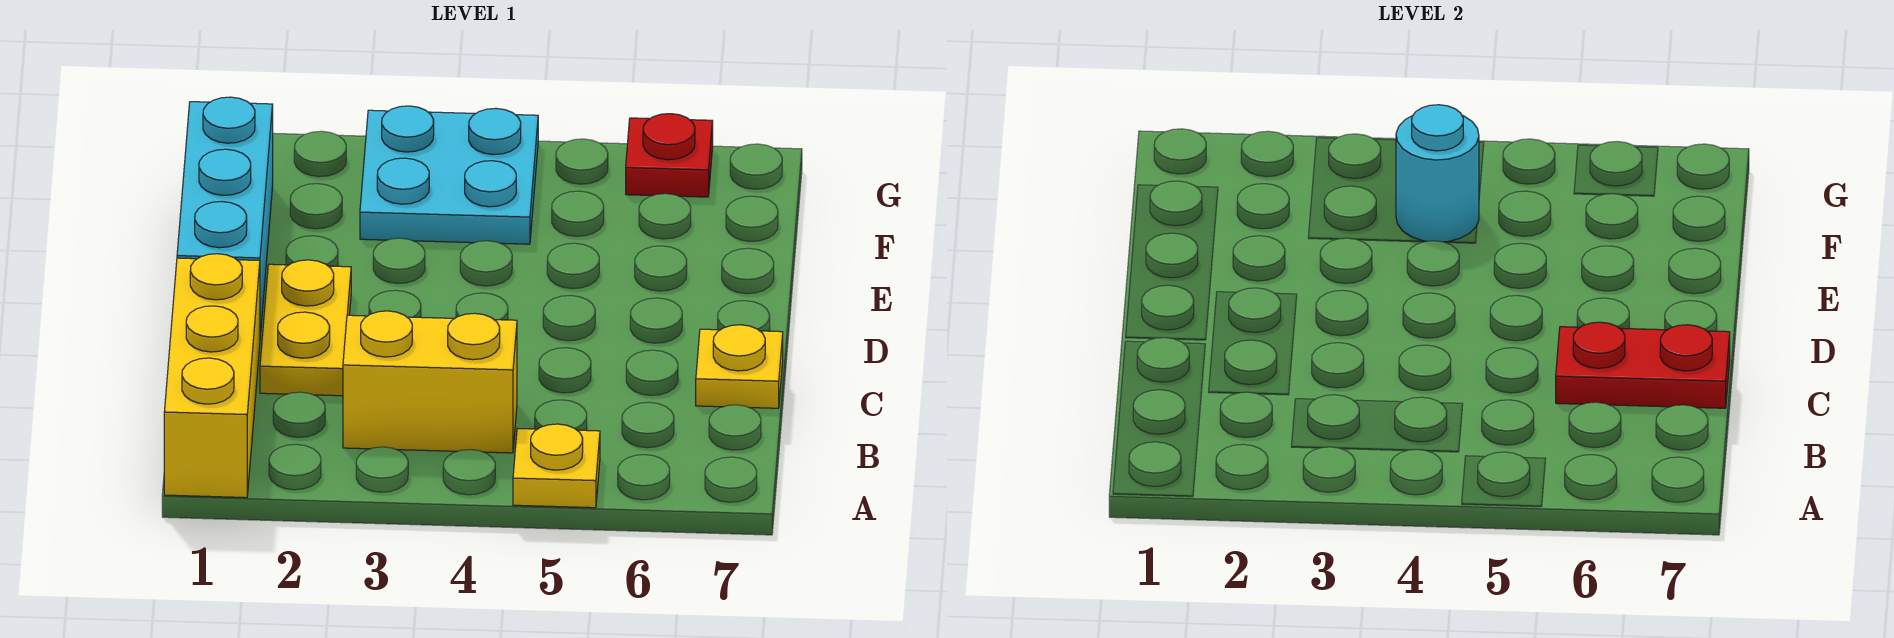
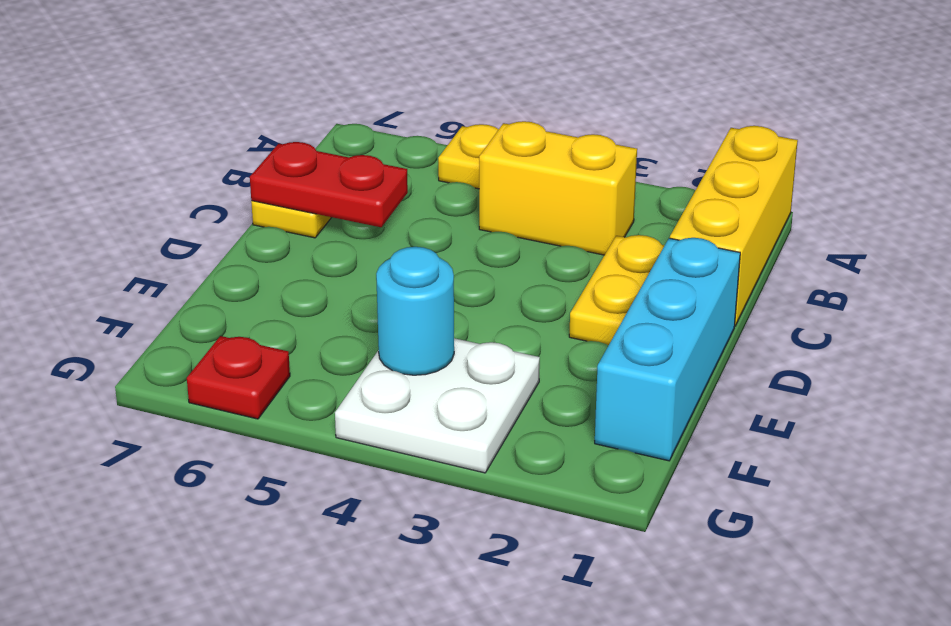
cyan 2x2 plate [360,106,538,244] -> white 2x2 plate [335,338,540,473]

